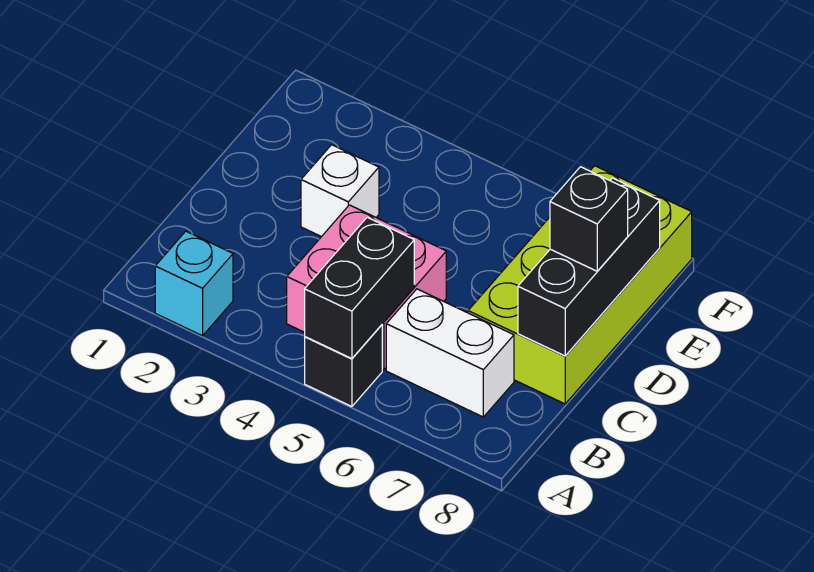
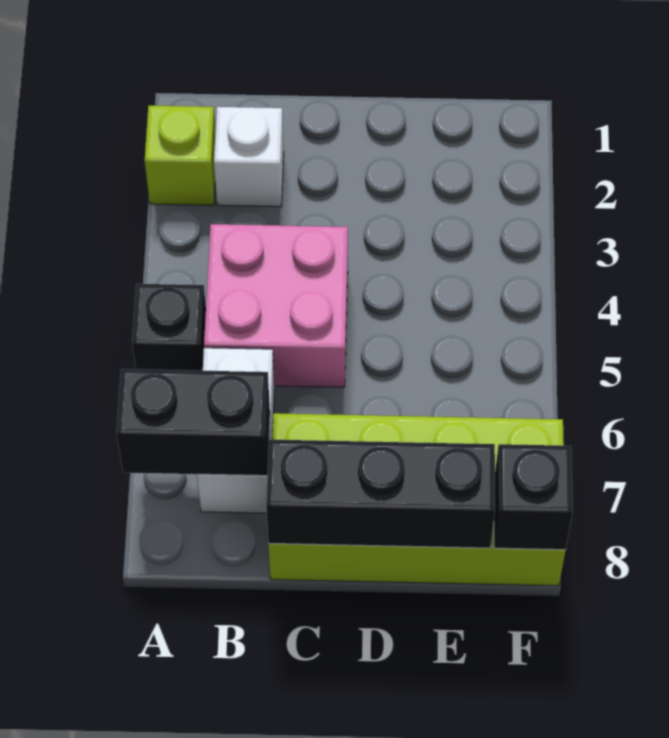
cyan 1x1 brick [155,231,233,336] -> lime 1x1 brick [145,106,216,205]
black 1x2 brick [305,217,414,359] -> black 1x2 brick moved to [116,369,270,476]
white 1x1 brick [301,145,379,237] -> white 1x1 brick moved to [214,107,284,207]
black 1x1 brick [550,167,628,271] -> black 1x1 brick moved to [494,444,573,550]

